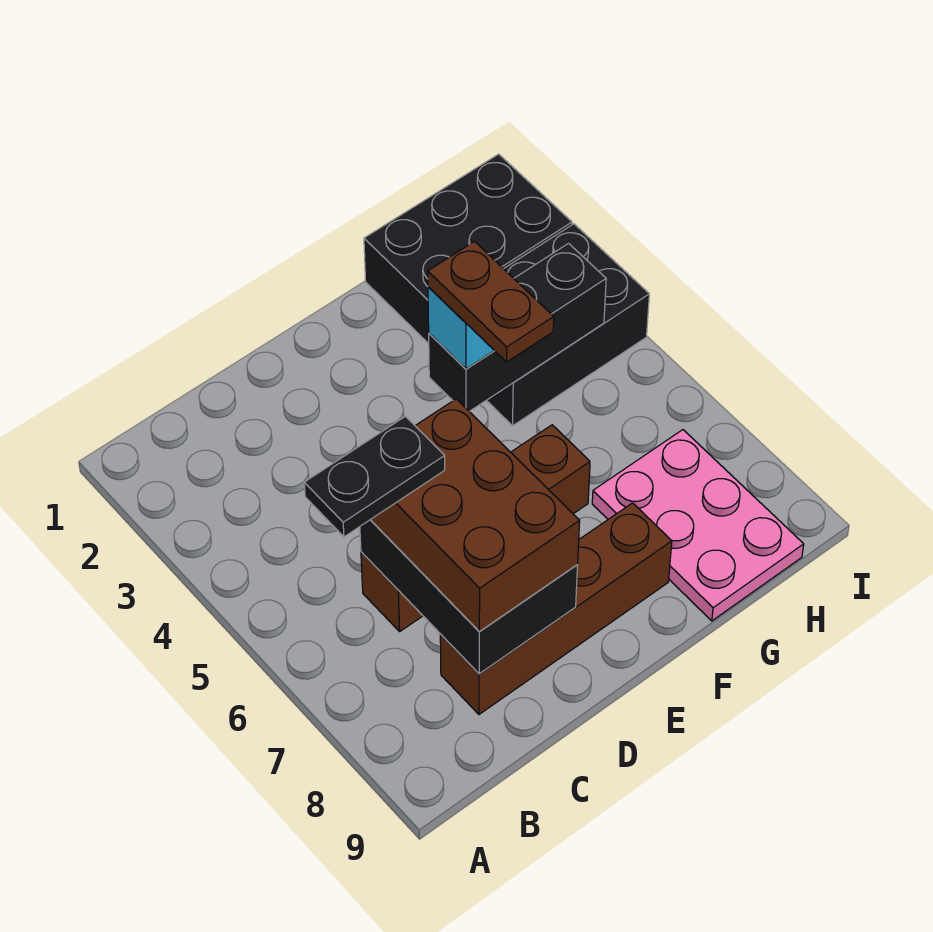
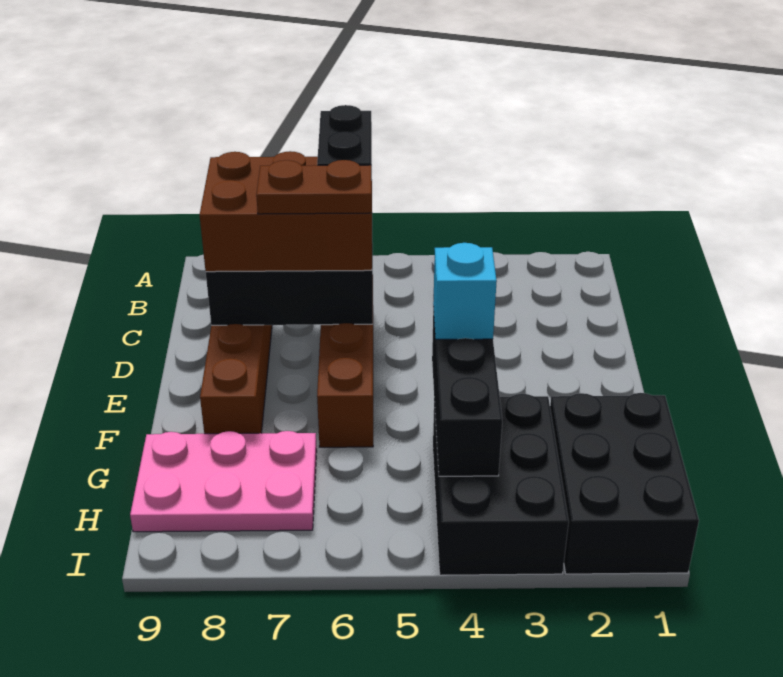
brown 1x2 plate [428,241,554,362] -> brown 1x2 plate moved to [256,160,372,214]

